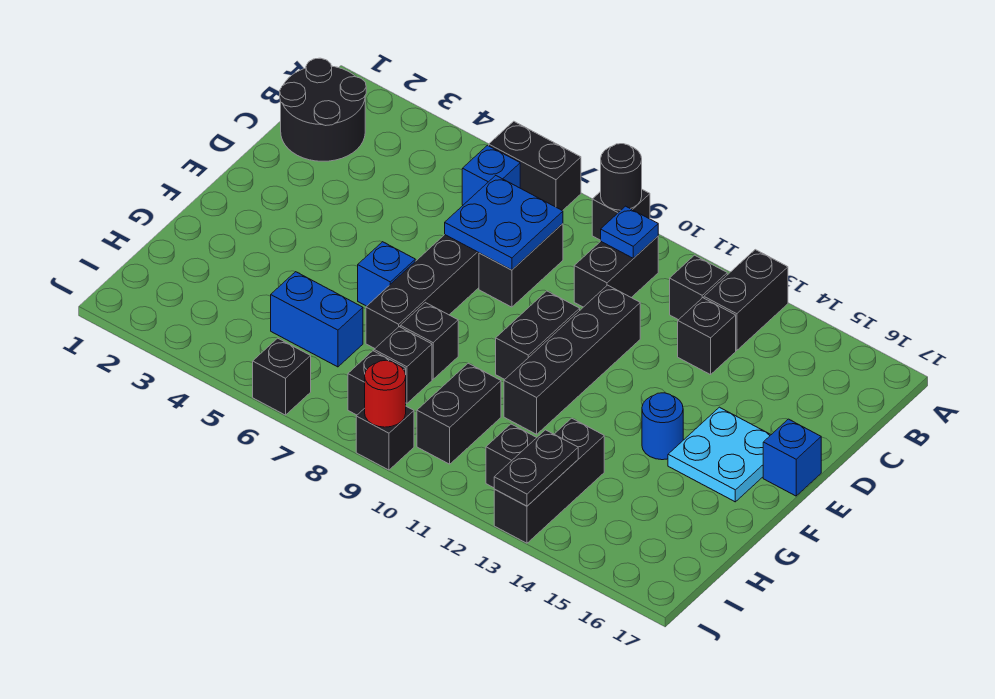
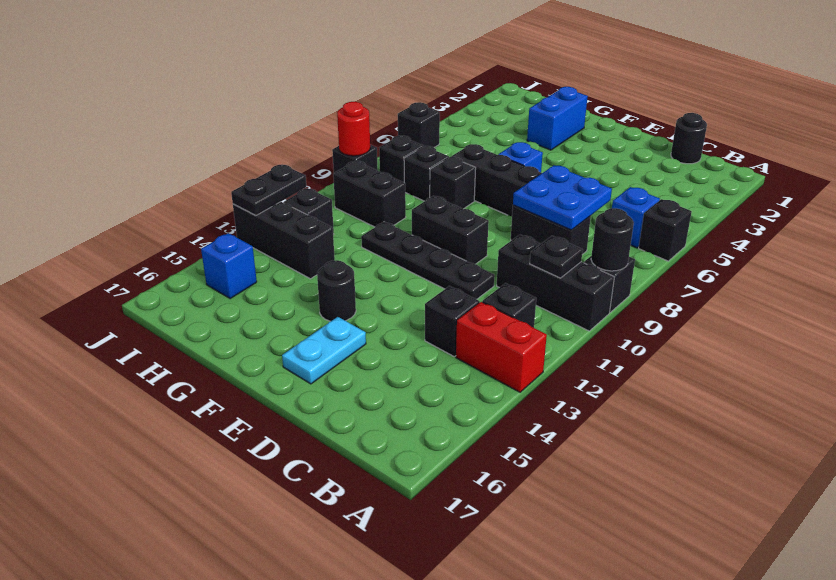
black 1x2 brick [489,121,581,211] -> black 1x1 brick [639,199,692,261]
black 1x2 brick [704,250,788,351] -> red 1x2 brick [456,302,547,392]
black 2x2 round brick [280,58,366,161] -> black 1x1 round brick [671,113,707,164]
black 1x2 brick [574,236,658,307] -> black 1x3 brick [497,235,614,331]
blue 1x1 plate [601,206,658,258] -> black 1x1 plate [530,236,583,278]
black 1x4 brick [504,285,640,434] -> black 1x4 plate [361,222,495,299]
cyan 2x2 plate [668,407,771,502] -> cyan 1x2 plate [282,317,366,384]
blue 1x1 brick [763,419,821,496] -> blue 1x1 brick moved to [201,233,257,299]
blue 1x1 round brick [642,393,683,460] -> black 1x1 round brick [317,260,356,321]
blue 1x2 brick [271,272,363,367] -> blue 1x2 brick moved to [527,87,588,150]
black 1x2 plate [494,430,578,506] -> black 1x2 plate turned to [231,165,306,216]

